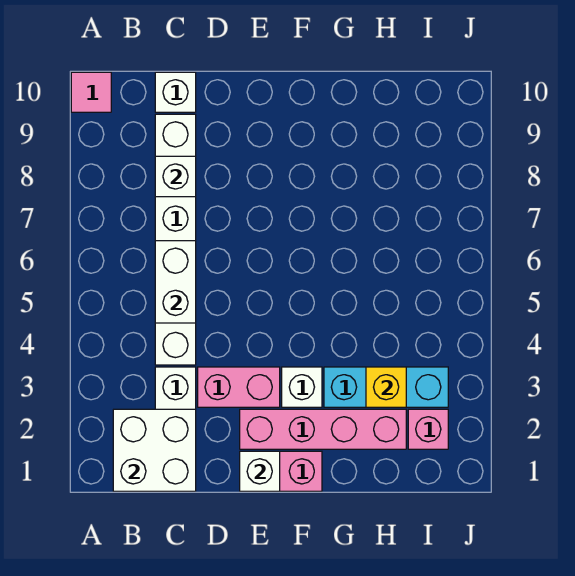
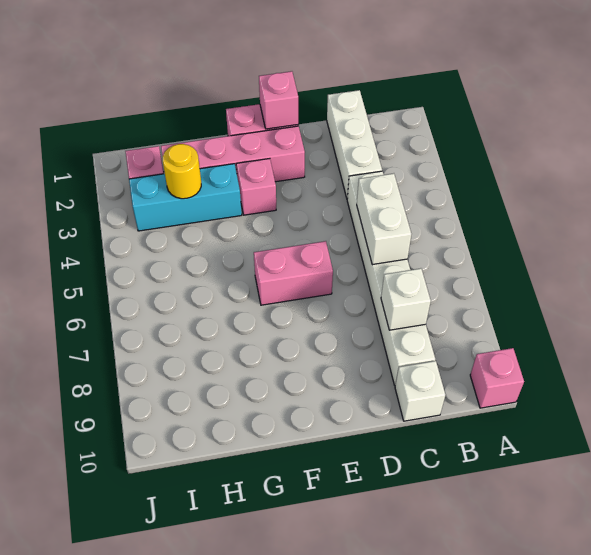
pink 1x1 tile [71,72,111,112] -> pink 1x1 brick [470,348,524,408]
white 2x2 brick [113,409,196,491] -> none
pink 1x2 brick [198,367,280,407] -> pink 1x2 brick moved to [254,241,333,305]
white 1x1 brick [240,451,280,491] -> pink 1x1 brick [259,71,298,129]
white 1x1 brick [282,367,322,407] -> pink 1x1 brick [236,159,276,215]
yellow 1x1 brick [366,367,406,407] -> yellow 1x1 round brick [163,144,201,199]

